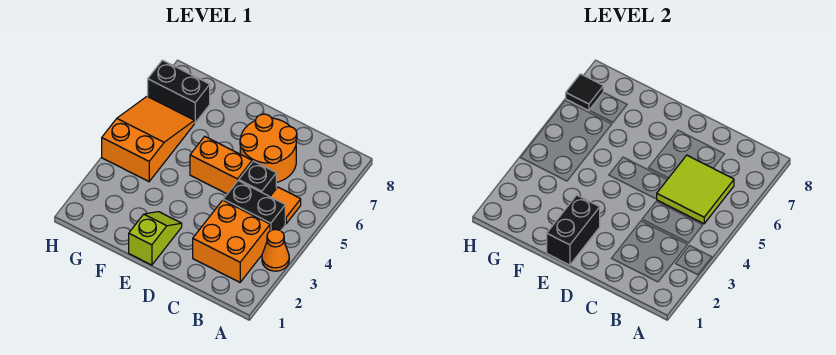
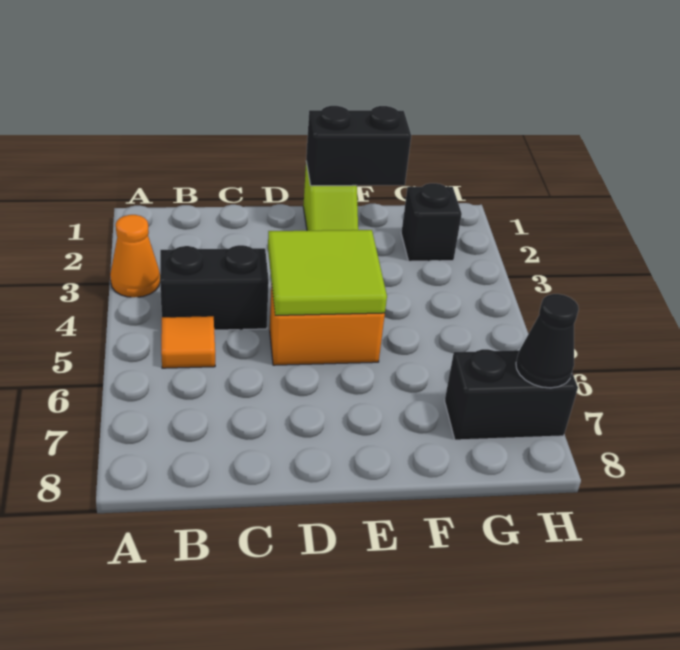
orange 2x2 brick [193,200,270,282] -> none
lime 2x2 tile [657,155,734,224] -> lime 2x2 tile moved to [268,230,387,315]
black 1x1 brick [239,161,276,197] -> black 1x1 brick moved to [401,183,462,261]
orange 2x2 round brick [240,114,297,182] -> none
black 1x2 brick [547,195,600,265] -> black 1x2 brick turned to [306,106,411,186]
orange 2x3 slope [102,96,194,182] -> none
black 1x1 tile [566,74,603,111] -> black 1x1 cone [516,294,579,388]

